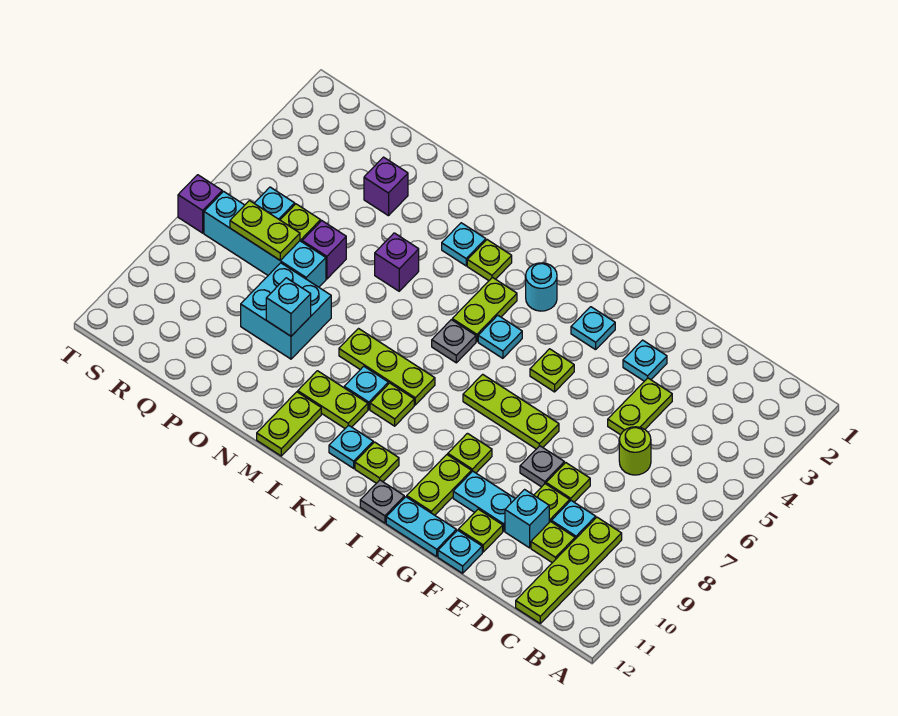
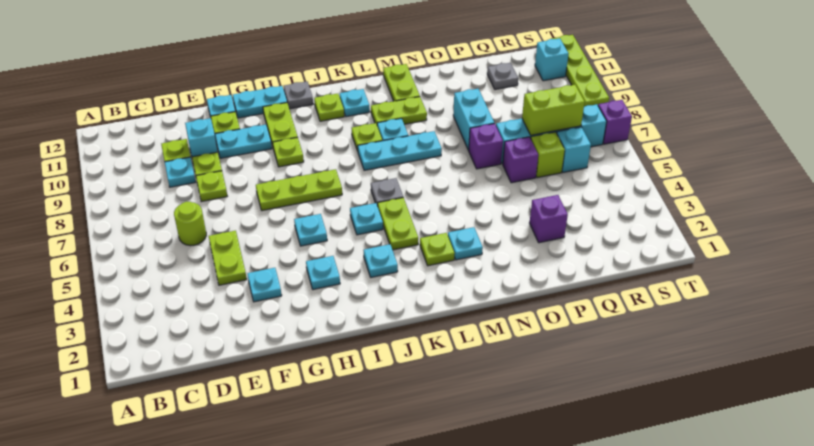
lime 1x4 plate [516,517,622,623] -> lime 1x4 plate moved to [551,35,609,107]
grey 1x1 plate [520,446,564,487] -> grey 1x1 plate moved to [487,63,518,89]
lime 1x1 plate [530,349,574,392] -> cyan 1x1 plate [294,214,327,246]
cyan 1x1 round brick [526,263,557,311] -> cyan 1x1 plate [364,244,398,277]
lime 1x3 plate [339,329,435,405] -> cyan 1x3 plate [358,131,442,170]
purple 1x1 brick [375,233,419,291] -> purple 1x1 brick moved to [469,124,503,169]
cyan 2x2 brick [241,263,331,359] -> cyan 1x2 brick [453,89,494,151]
cyan 1x1 brick [266,278,311,336] -> cyan 1x1 brick moved to [535,38,569,81]
lime 1x2 plate [230,201,300,260] -> lime 1x2 brick [522,85,585,135]

